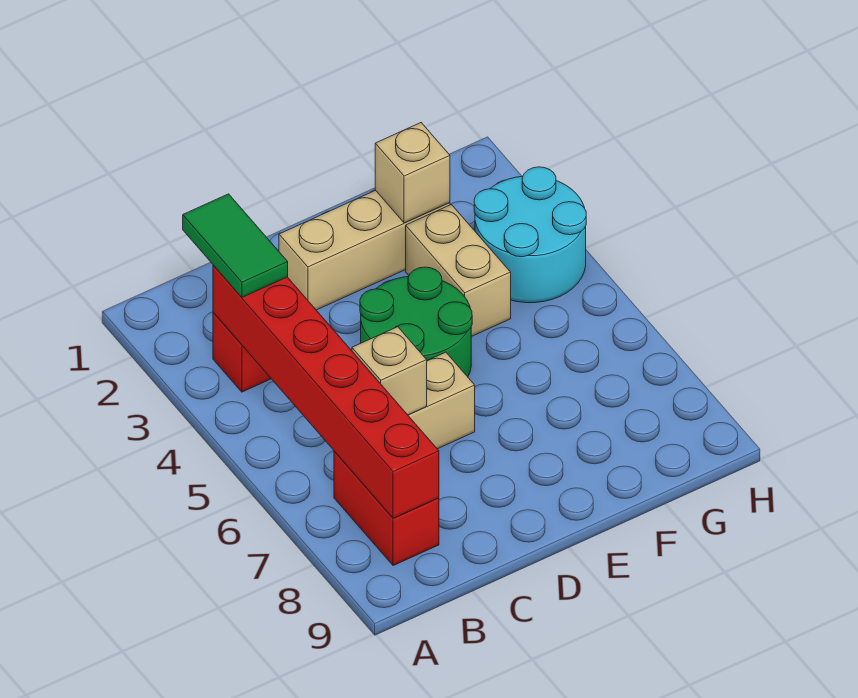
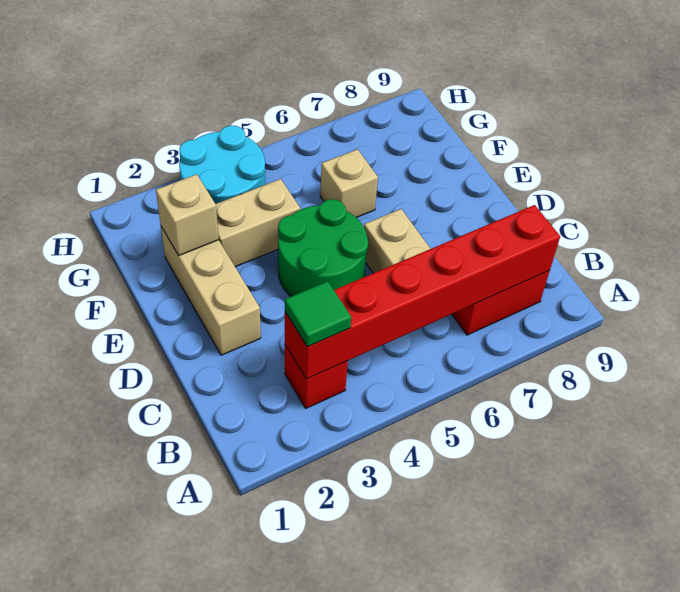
green 1x2 tile [183,194,288,297] -> green 1x1 tile [285,281,351,347]
tan 1x1 brick [352,327,427,415] -> tan 1x1 brick moved to [320,149,378,218]

